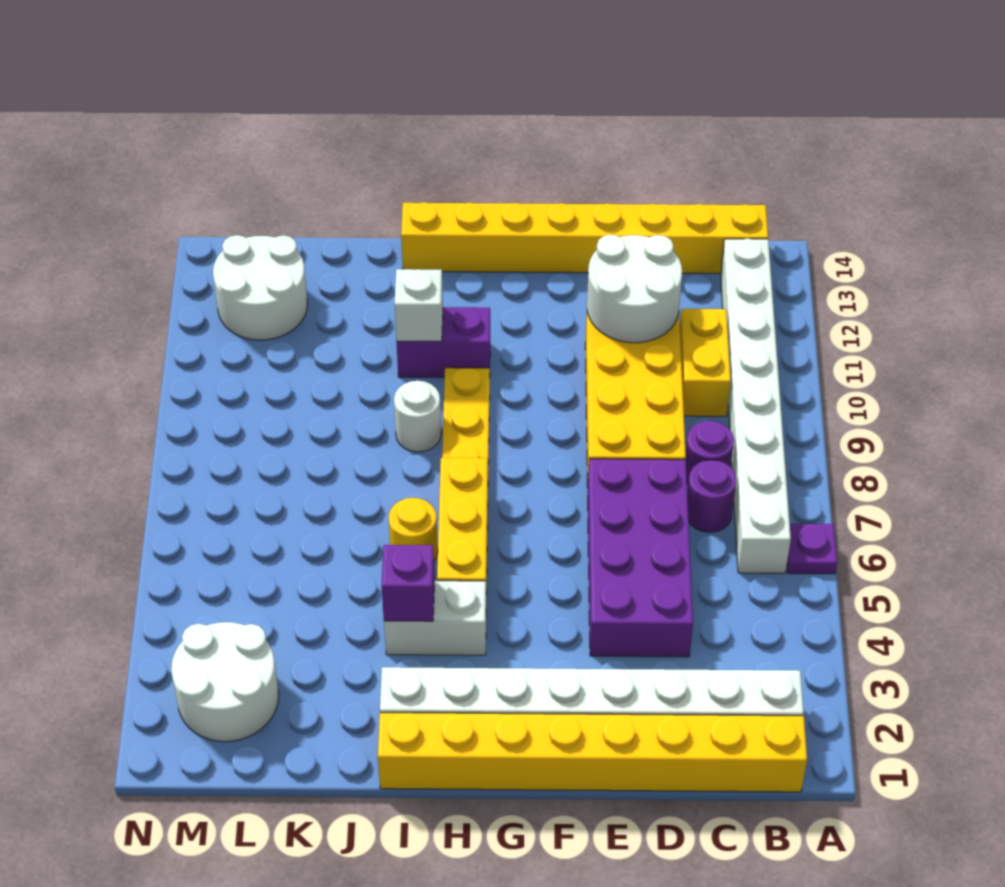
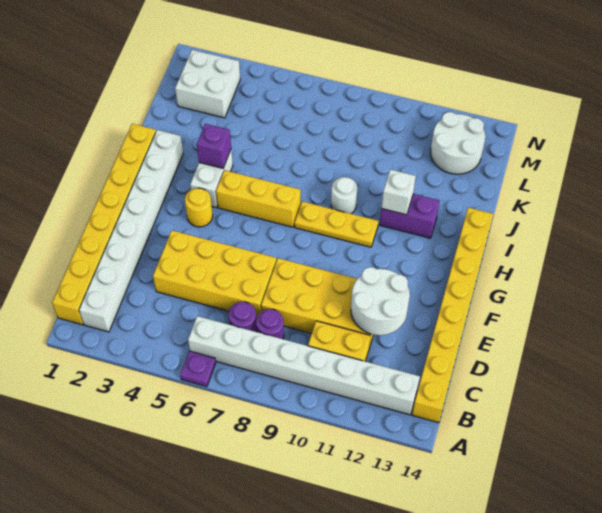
purple 2x4 brick [588,459,693,657] -> yellow 2x4 brick [153,231,277,318]
purple 1x2 brick [396,307,490,378] -> purple 1x2 brick turned to [380,194,440,238]
yellow 1x1 round brick [389,498,438,560] -> yellow 1x1 round brick moved to [185,188,213,227]
white 2x2 round brick [171,622,279,742] -> white 2x2 brick [175,50,240,118]

